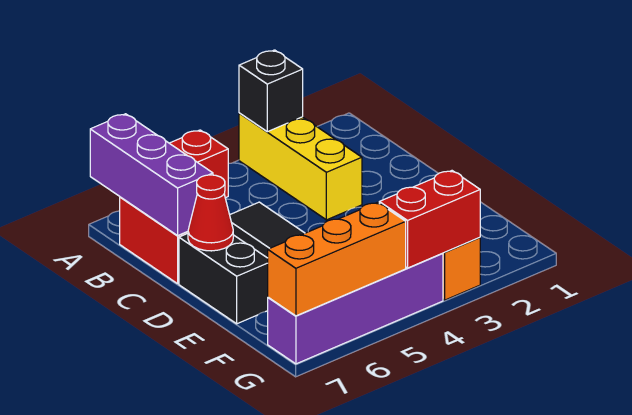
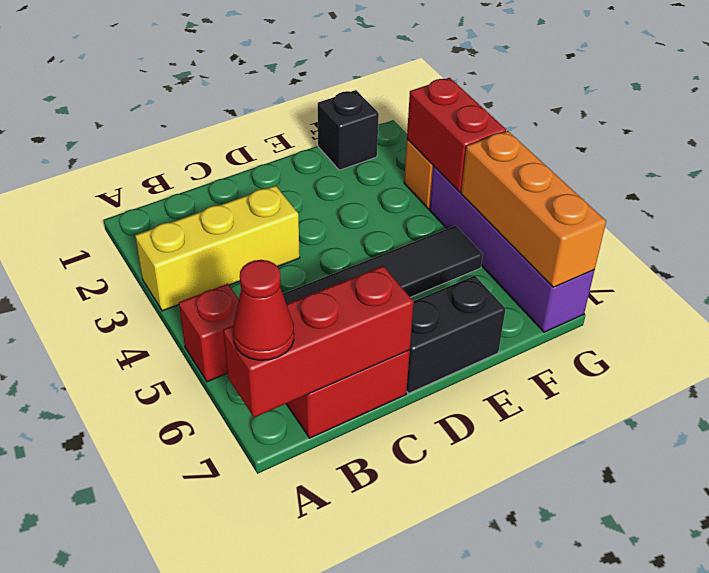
black 1x1 brick [239,50,303,132] -> black 1x1 brick moved to [318,90,379,170]
purple 1x3 brick [90,114,213,236] -> red 1x3 brick [223,266,414,417]
red 1x1 cone [188,175,233,251] -> red 1x1 cone moved to [233,260,294,360]

